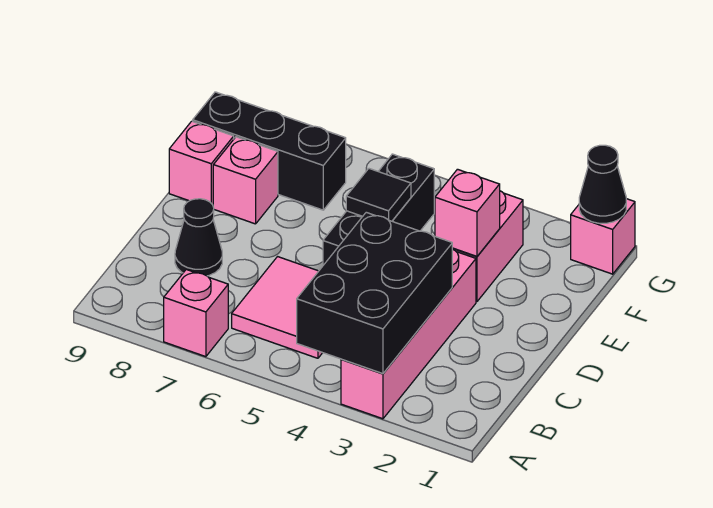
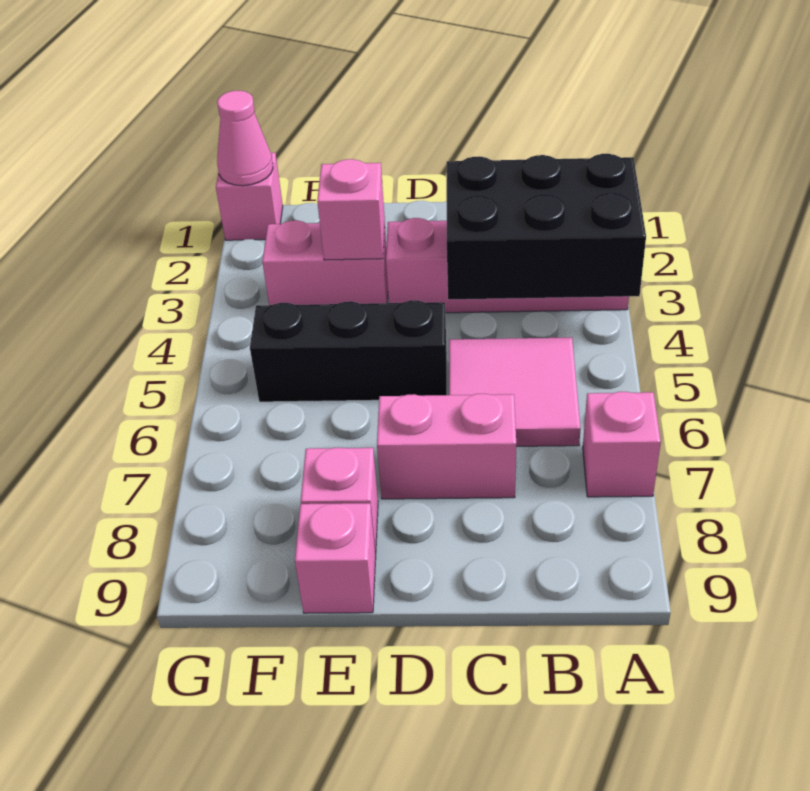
none -> pink 1x2 brick [377,394,516,499]
black 1x1 cone [175,199,222,276] -> none
black 1x1 tile [346,169,411,221] -> none
black 1x3 brick [193,92,346,210] -> none
black 1x1 cone [579,145,626,223] -> pink 1x1 cone [217,91,273,186]

